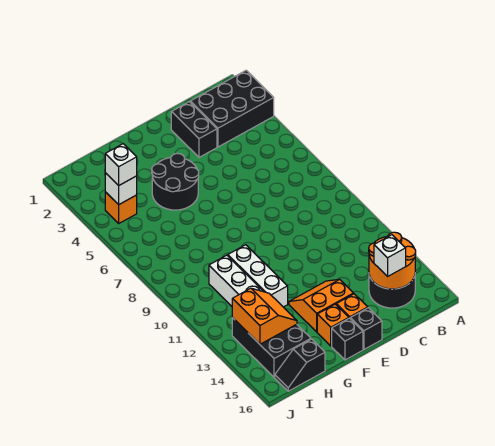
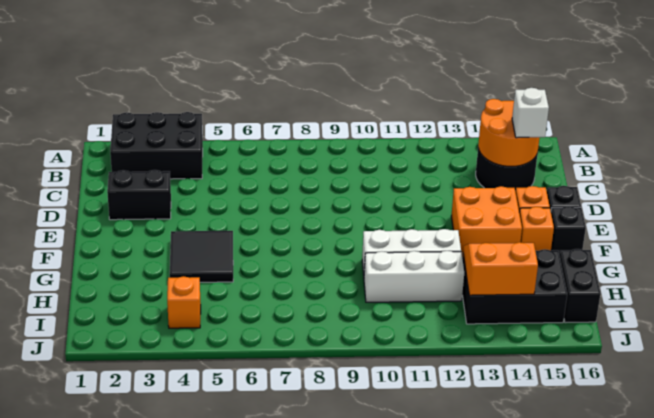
black 2x3 brick [190,70,274,147] -> black 2x3 brick turned to [110,112,203,179]
orange 2x2 slope [289,279,354,332] -> orange 2x2 brick [451,186,522,257]
black 2x2 round brick [152,153,199,210] -> black 2x2 tile [170,231,233,282]
black 1x2 slope [275,339,325,391] -> black 1x2 brick [560,249,600,323]
white 1x1 brick [105,173,137,205] -> none
white 1x1 brick [105,144,137,186] -> none

